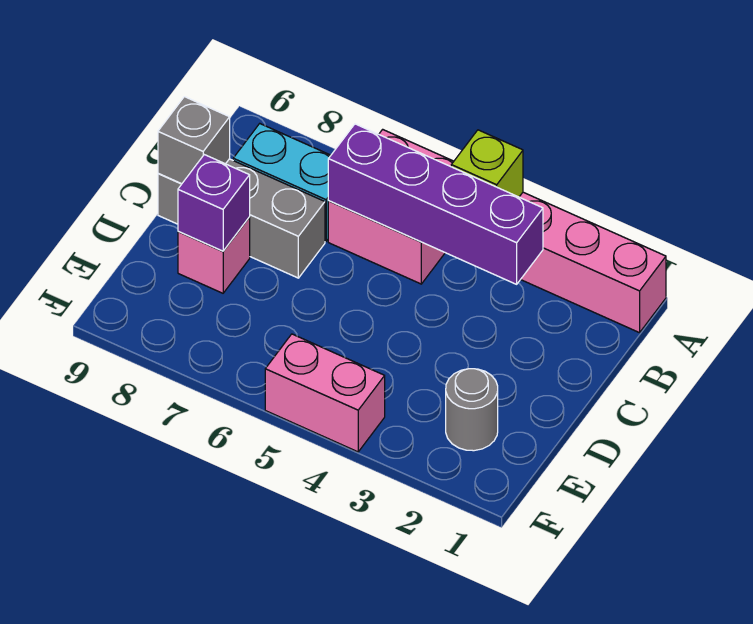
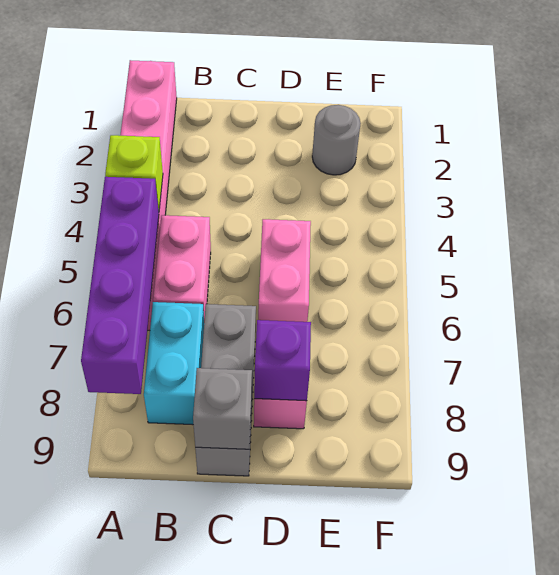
purple 1x4 brick [328,124,543,284] -> purple 1x4 brick moved to [81,177,159,394]
pink 1x2 brick [265,334,385,452] -> pink 1x2 brick moved to [258,219,311,322]

